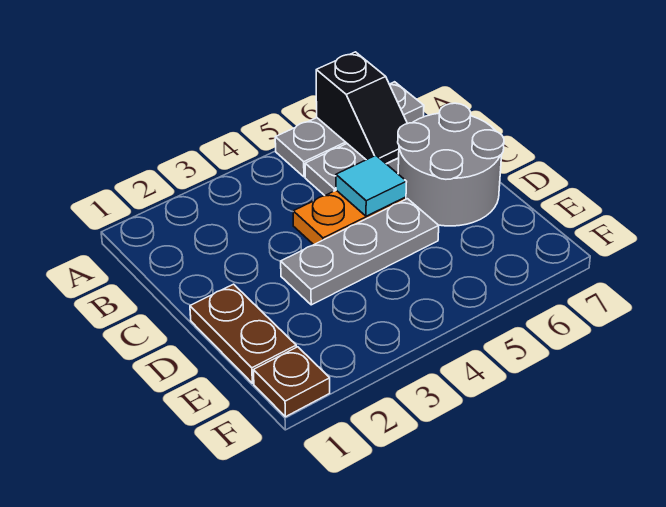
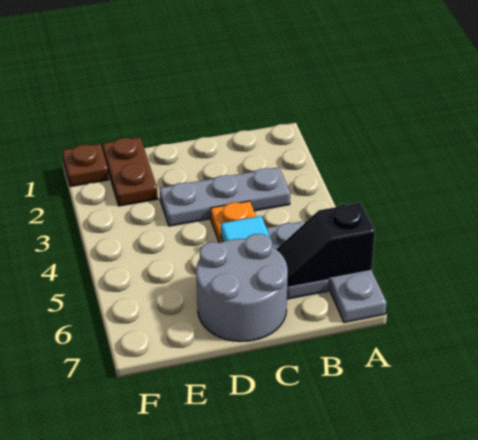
brown 1x2 plate [190,284,296,383] -> brown 1x2 plate turned to [103,137,158,206]
grey 1x3 plate [281,199,439,305] -> grey 1x3 plate turned to [159,167,290,226]

